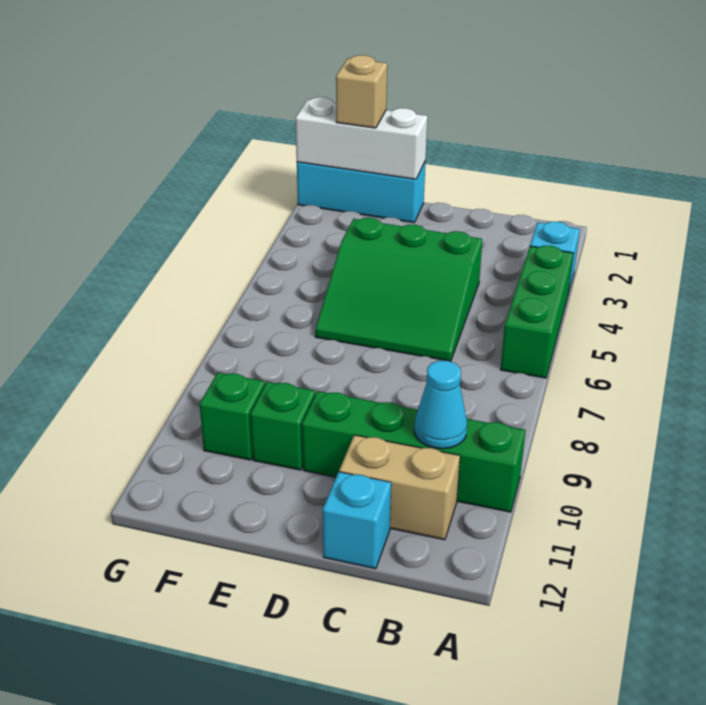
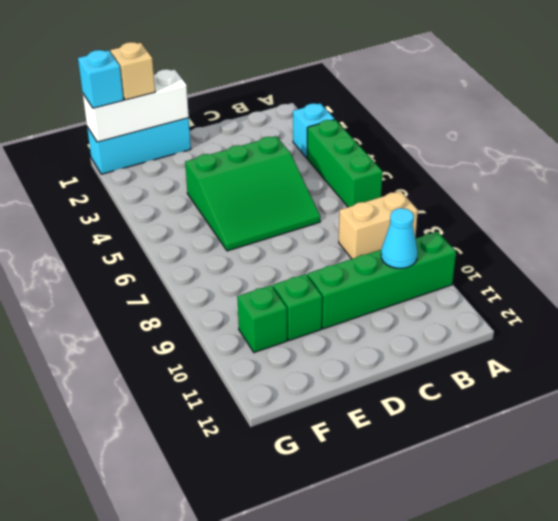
tan 1x2 brick [339,435,460,540] -> tan 1x2 brick moved to [339,191,418,259]
cyan 1x1 brick [323,472,391,569] -> cyan 1x1 brick moved to [78,50,124,108]

